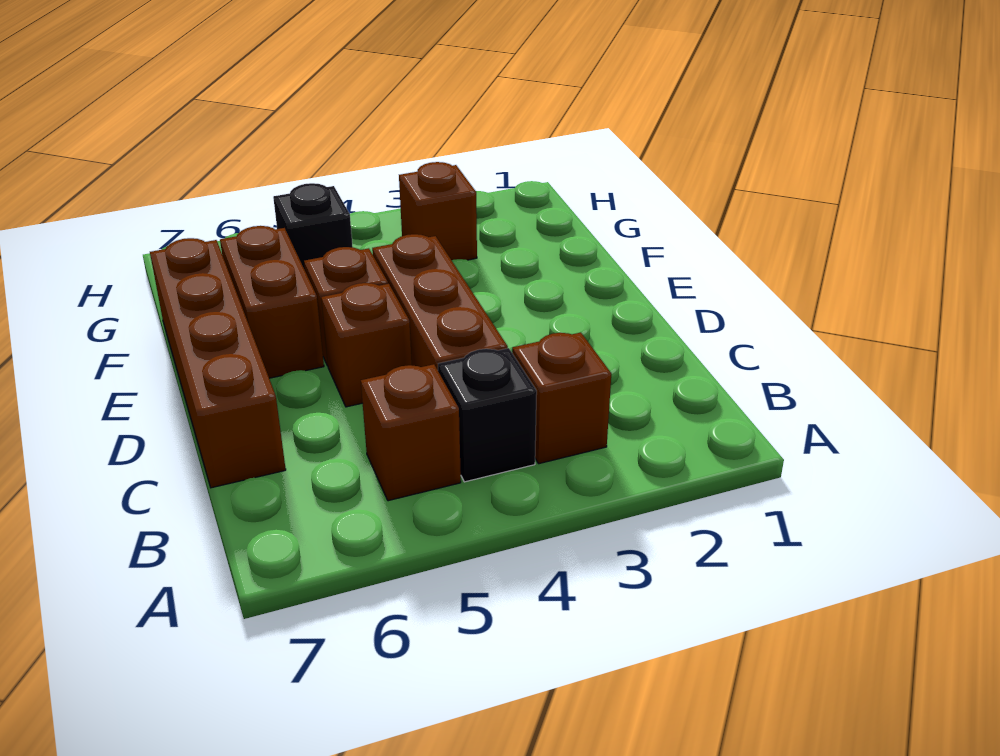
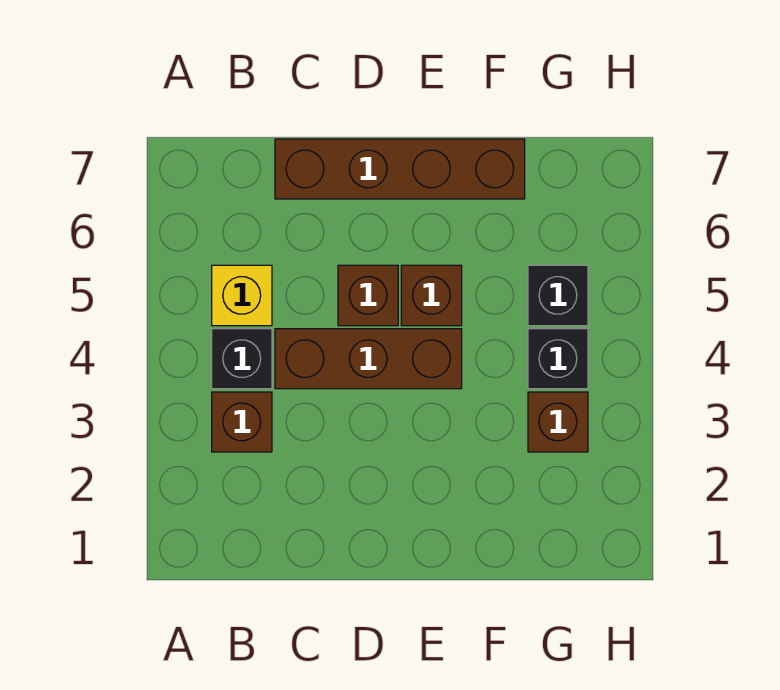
brown 1x1 brick [361,364,461,501] -> yellow 1x1 brick [212,265,272,326]
brown 1x2 brick [220,226,324,378] -> none
none -> black 1x1 brick [528,329,588,389]

